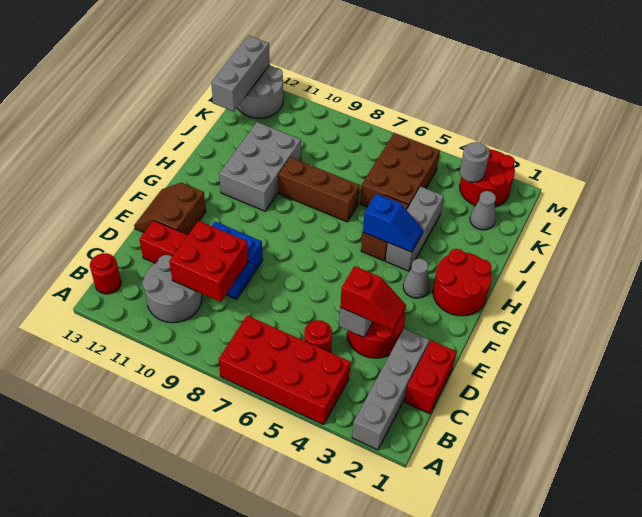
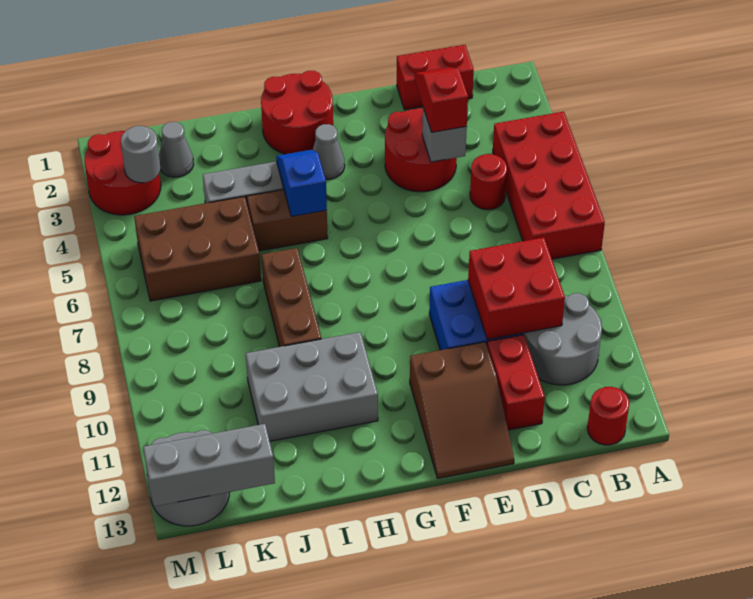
grey 1x4 brick [352,329,429,450] -> none
brown 2x2 slope [134,183,206,235] -> brown 2x3 slope [410,342,514,478]

